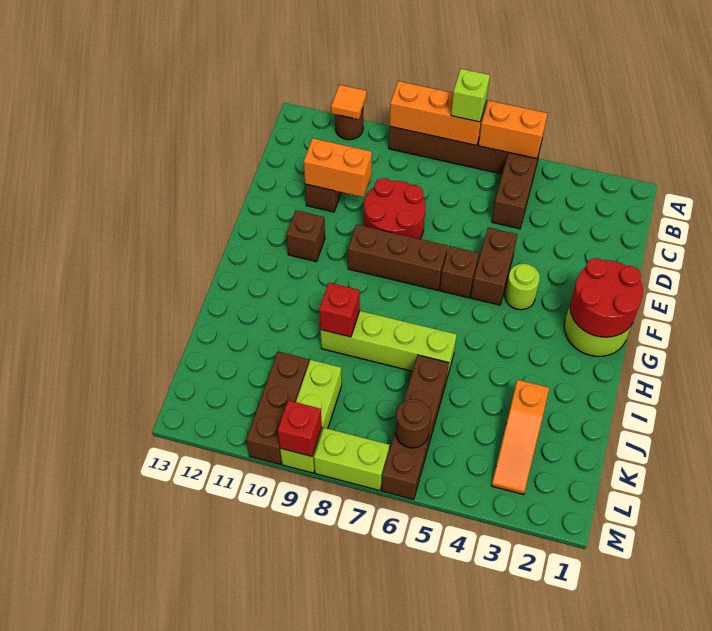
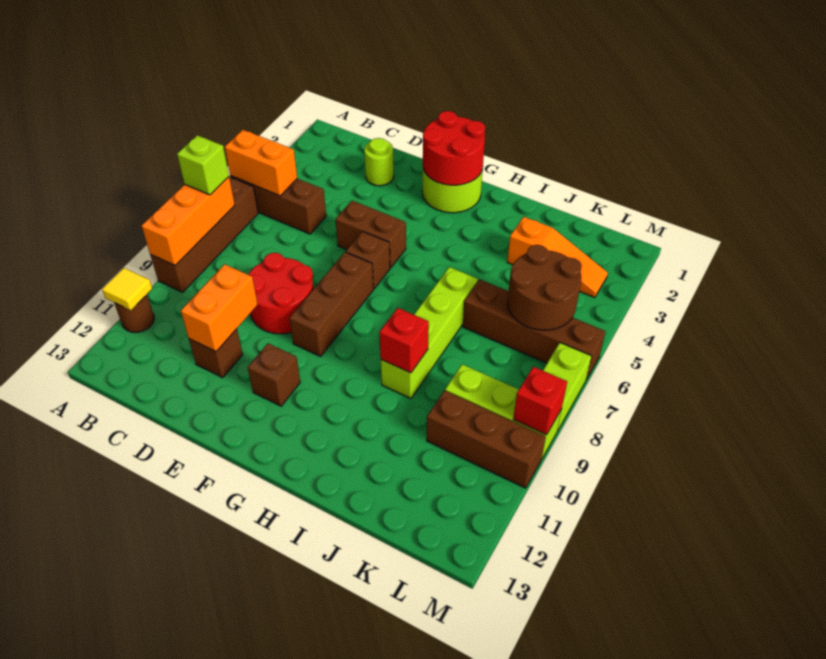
orange 1x2 brick [478,100,548,159] -> orange 1x2 brick turned to [225,130,297,196]
orange 1x1 tile [331,85,367,120] -> yellow 1x1 tile [102,268,152,310]
lime 1x1 round brick [505,264,540,310] -> lime 1x1 round brick moved to [364,138,394,186]
brown 1x1 round brick [395,399,431,448] -> brown 2x2 round brick [507,245,582,330]

